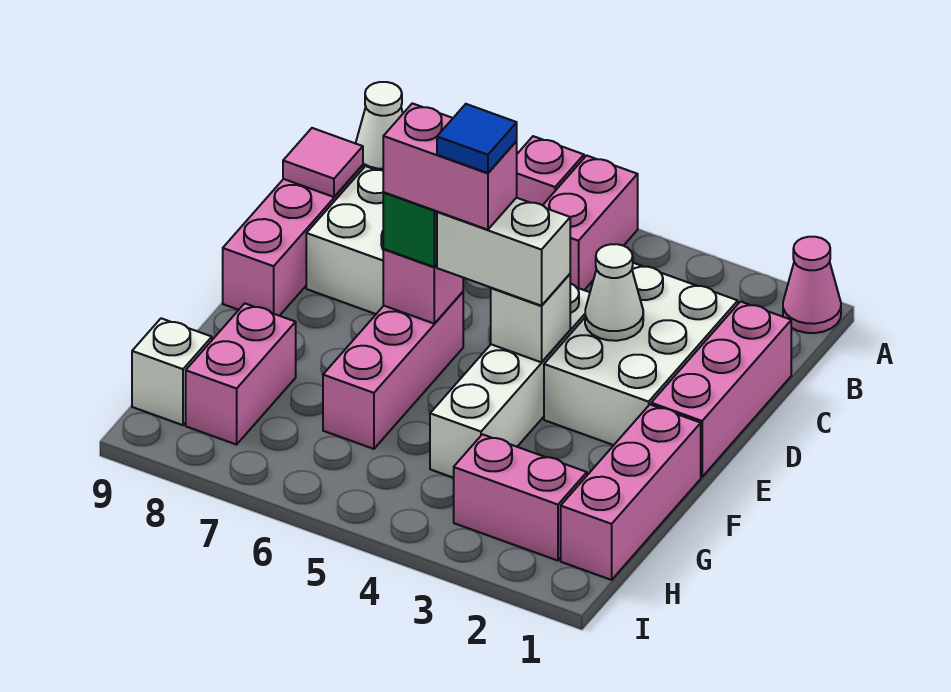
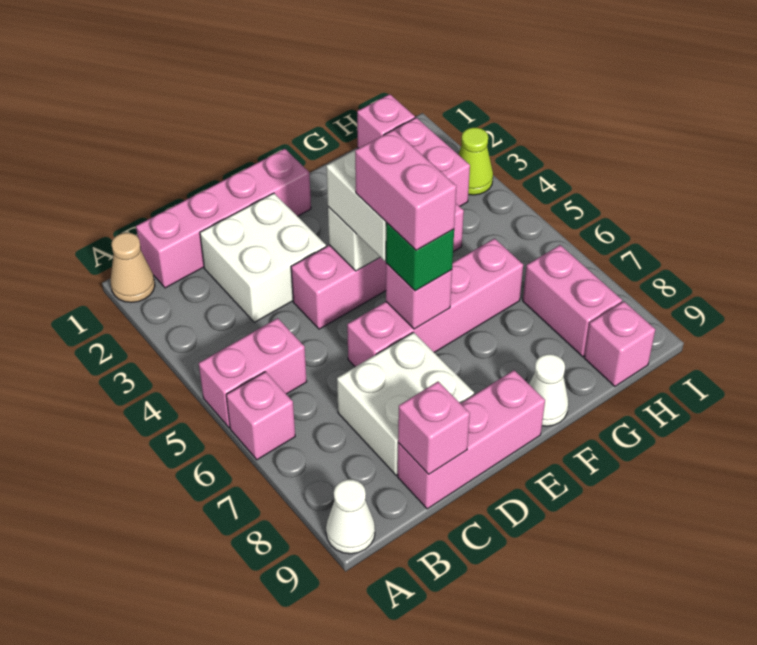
pink 1x1 cone [783,237,841,333] -> tan 1x1 cone [110,233,155,302]
pink 1x3 brick [651,302,791,477] -> pink 1x4 brick [136,149,311,288]
white 2x3 brick [544,263,738,445] -> white 2x2 brick [200,193,326,322]
pink 1x1 tile [283,128,363,197] -> pink 1x1 brick [398,382,470,474]
white 1x1 cone [585,244,643,341] -> white 1x1 cone moved to [529,354,569,426]
white 1x4 brick [430,283,590,478] -> pink 1x4 brick [291,204,464,329]
blue 1x1 tile [437,104,517,173] -> none
pink 1x3 brick [323,292,463,449] -> pink 1x4 brick [347,239,523,367]
pink 1x3 brick [561,405,701,580] -> pink 1x1 brick [357,94,415,148]
pink 1x2 brick [186,303,296,445] -> pink 1x2 brick turned to [523,245,622,357]
white 1x1 brick [132,318,212,425] -> pink 1x1 brick [584,301,655,386]
none -> lime 1x1 cone [458,128,493,195]

